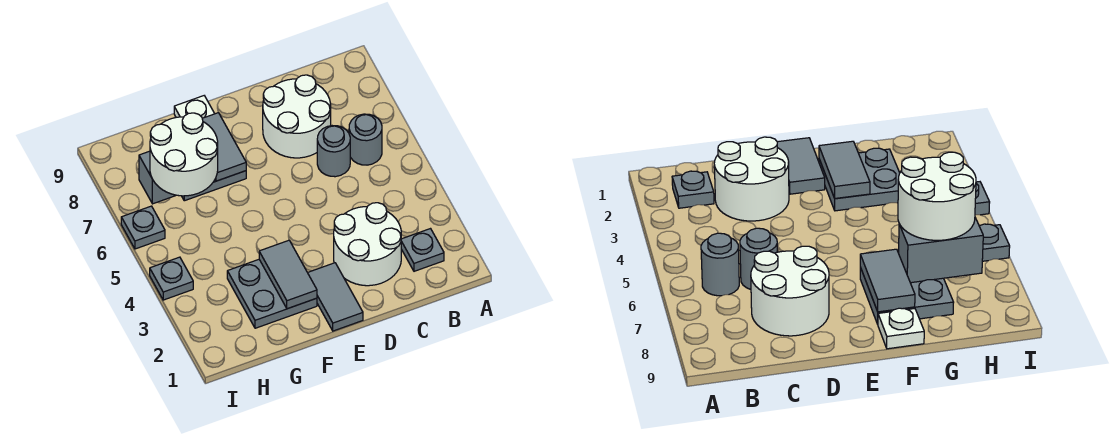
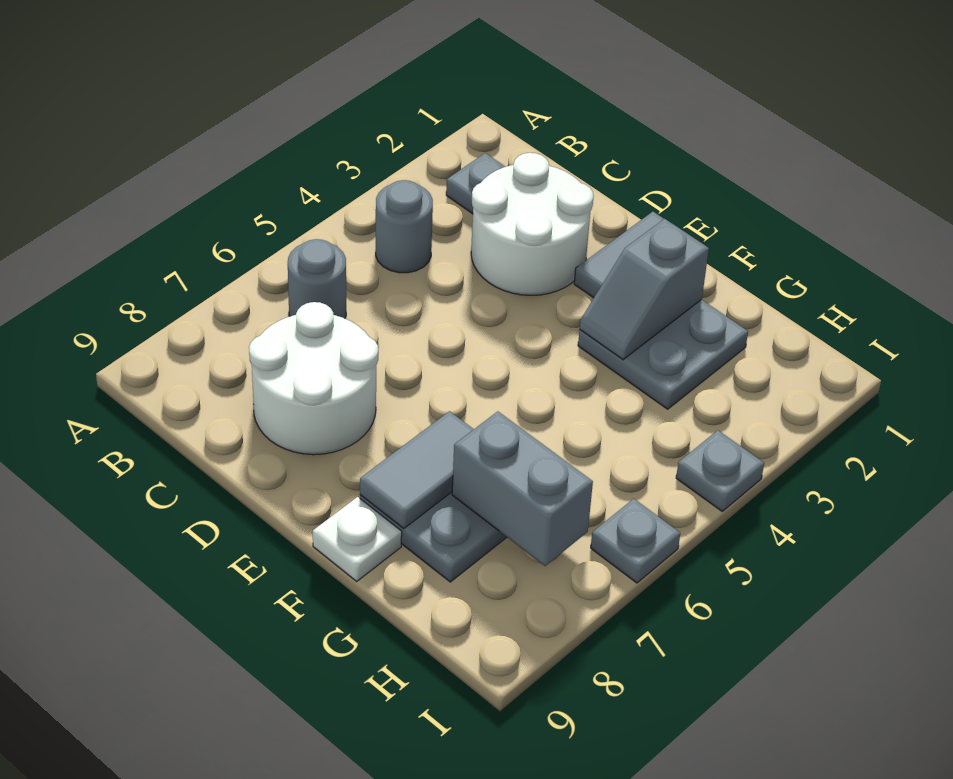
grey 1x1 round brick [317,126,350,177] -> grey 1x1 round brick moved to [376,180,433,273]
grey 1x2 tile [259,240,317,309] -> grey 1x2 slope [580,219,709,360]
white 2x2 round brick [150,113,218,196] -> none

